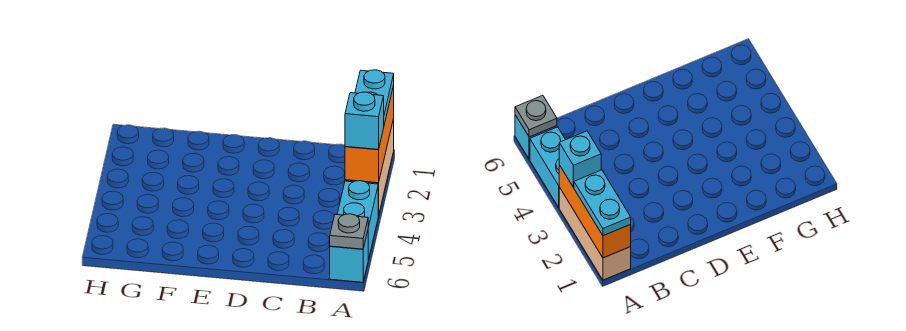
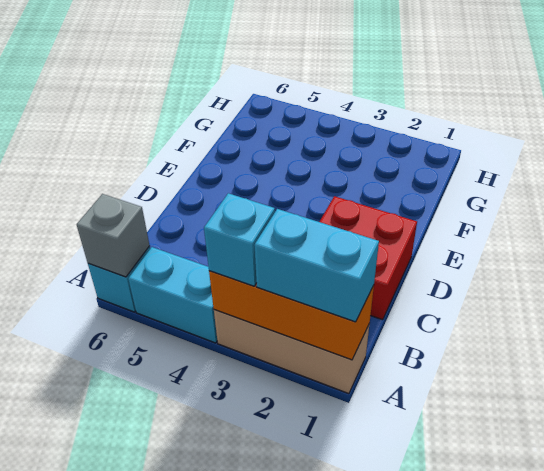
cyan 1x2 plate [355,70,394,124] -> cyan 1x2 brick [254,209,379,322]
grey 1x1 plate [330,214,368,249] -> grey 1x1 brick [77,194,150,277]
none -> red 2x2 brick [320,196,417,320]

